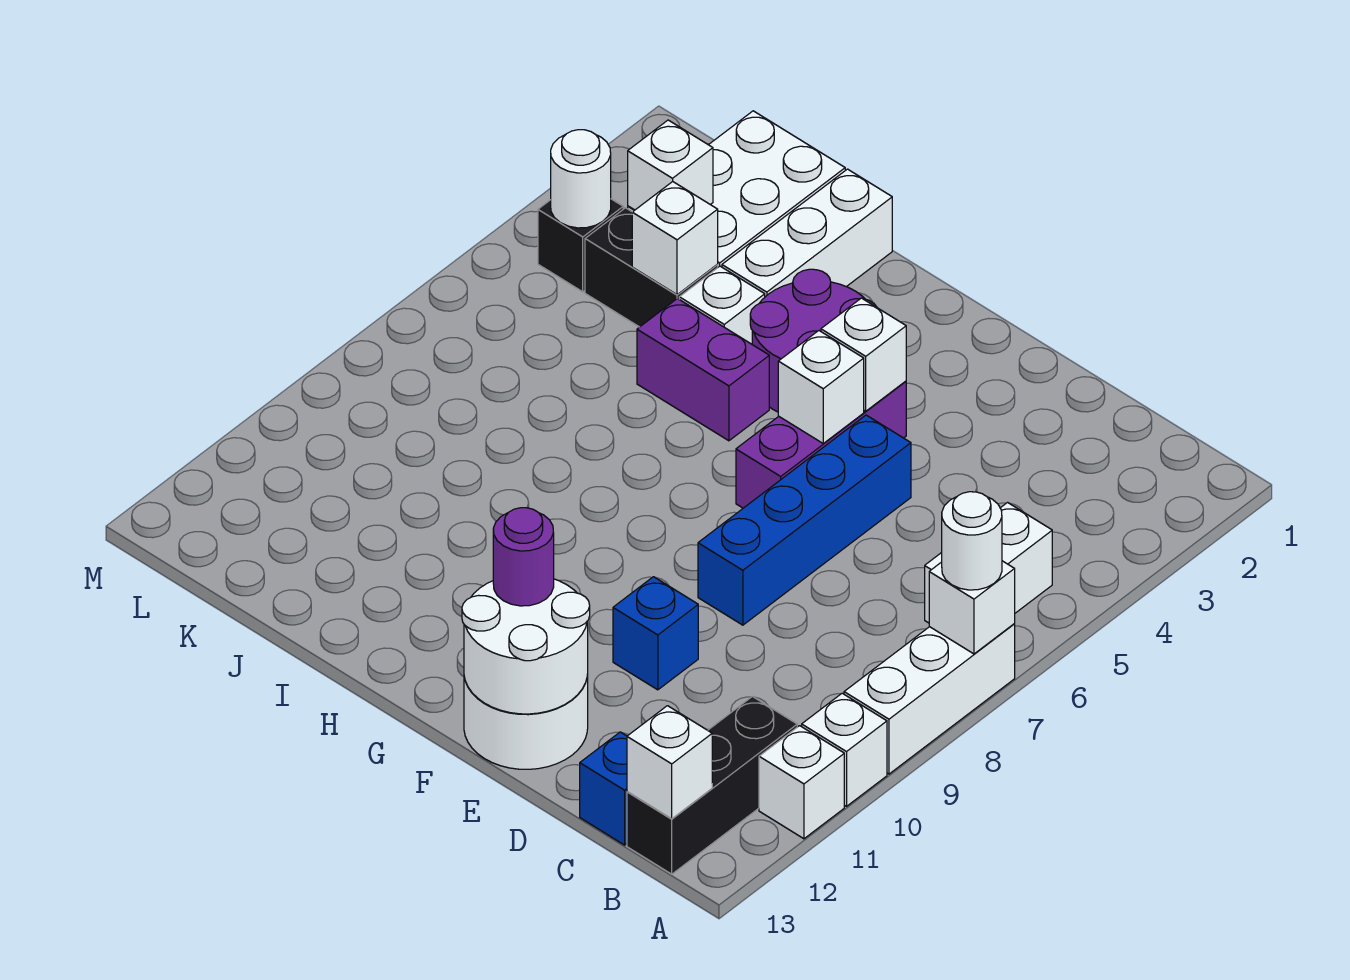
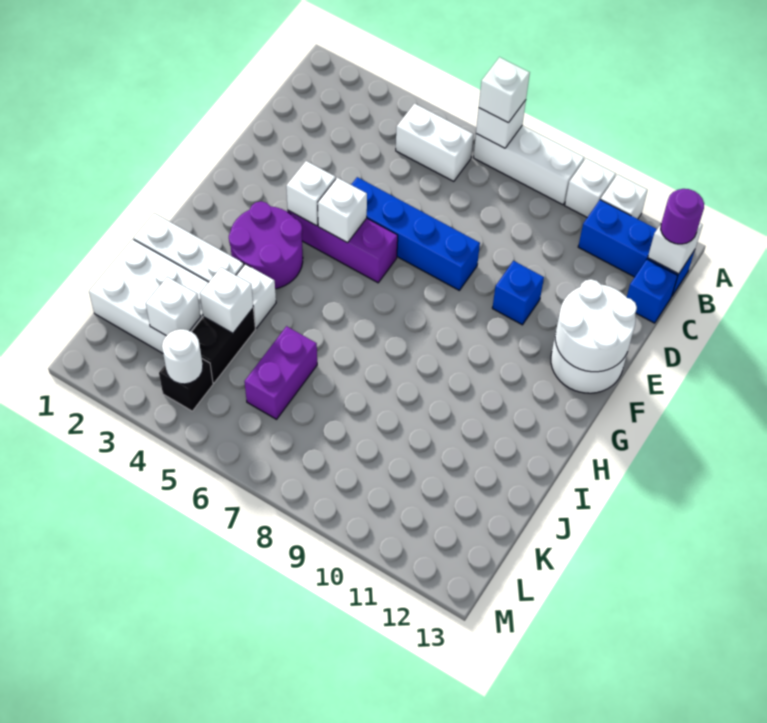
white 1x1 round brick [942,492,1002,590] -> white 1x1 brick [479,57,530,123]
black 1x3 brick [627,697,797,874] -> blue 1x3 brick [578,200,695,296]
purple 1x1 round brick [493,508,554,606] -> purple 1x1 round brick moved to [661,189,704,244]
purple 1x2 brick [637,299,769,441] -> purple 1x2 brick moved to [245,326,317,419]

